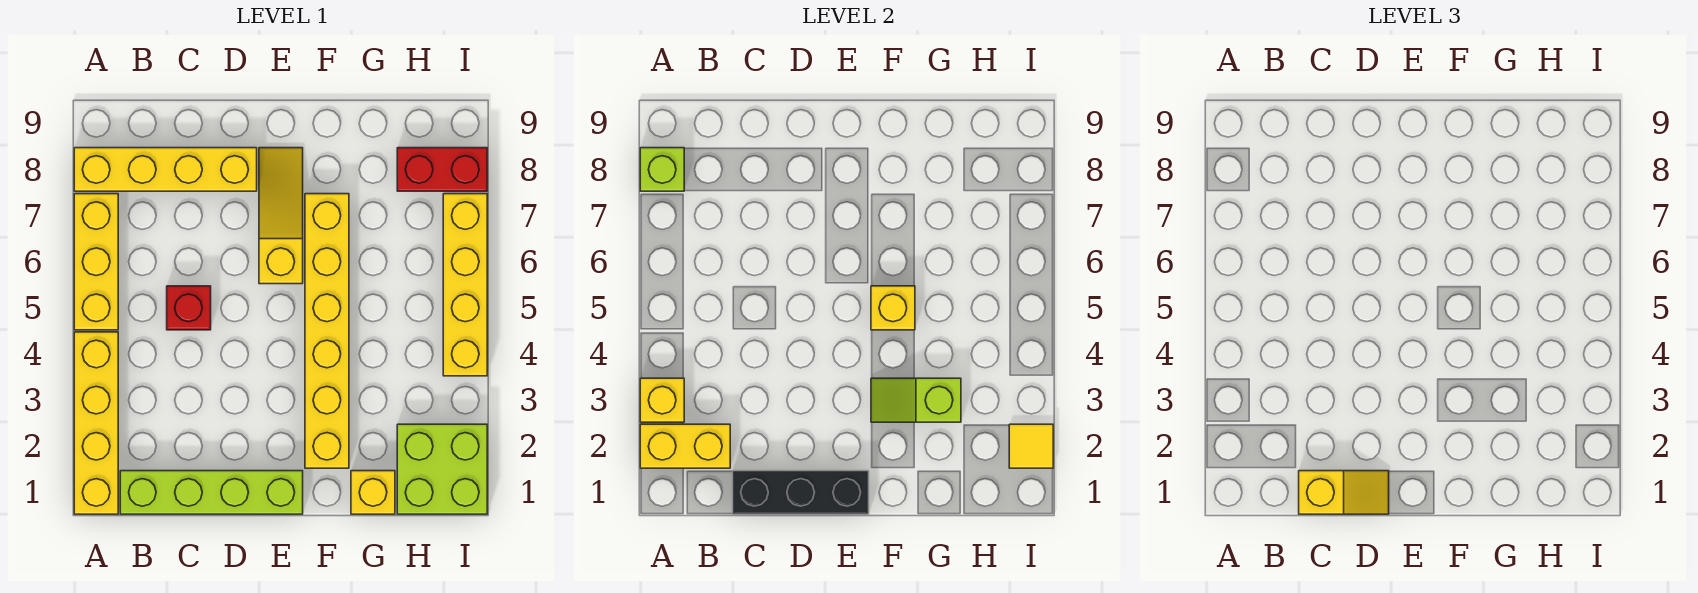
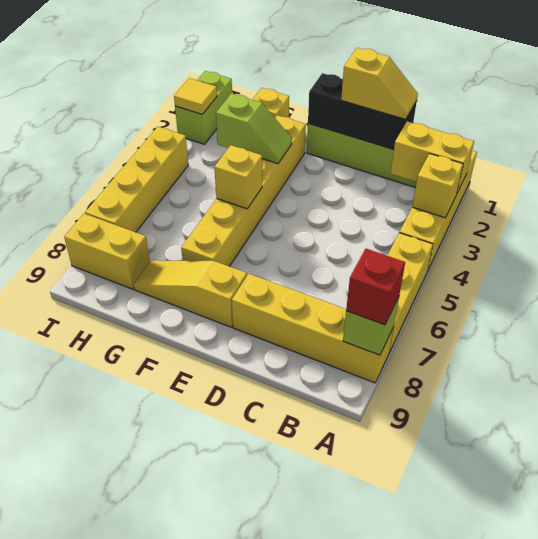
yellow 1x2 slope [1299,471,1389,514] -> yellow 1x2 slope turned to [341,48,418,119]
red 1x1 brick [167,286,211,330] -> red 1x1 brick moved to [346,249,405,325]
yellow 1x3 slope [259,148,303,284] -> yellow 1x3 slope turned to [133,260,247,327]
lime 2x2 brick [397,424,487,514] -> lime 1x2 brick [175,71,232,144]
red 1x2 brick [397,148,487,191] -> yellow 1x2 brick [64,214,150,289]

